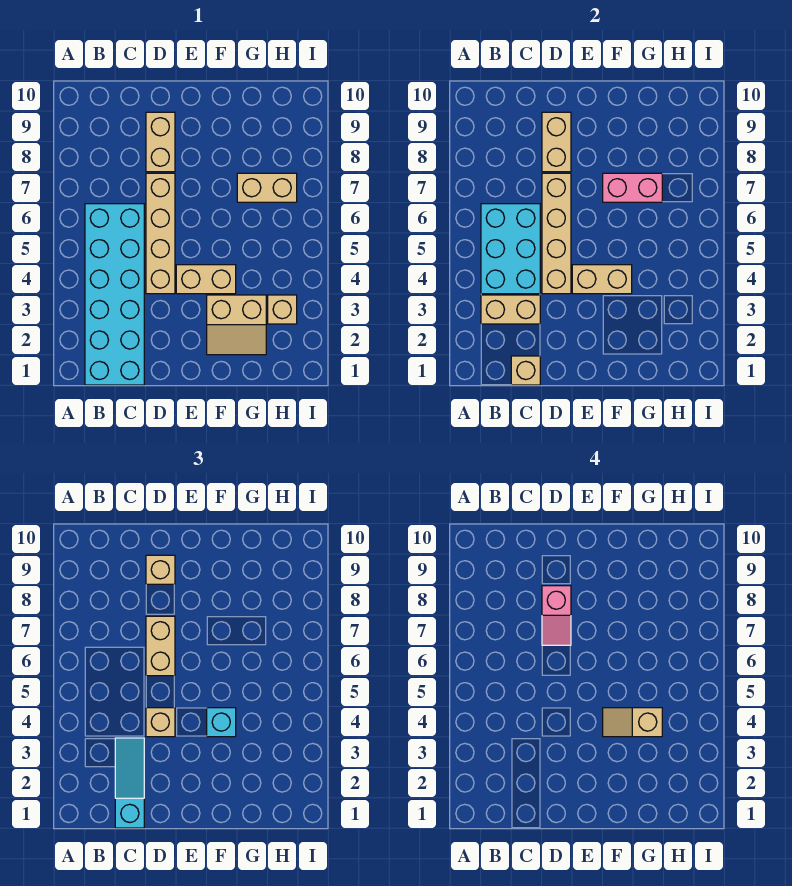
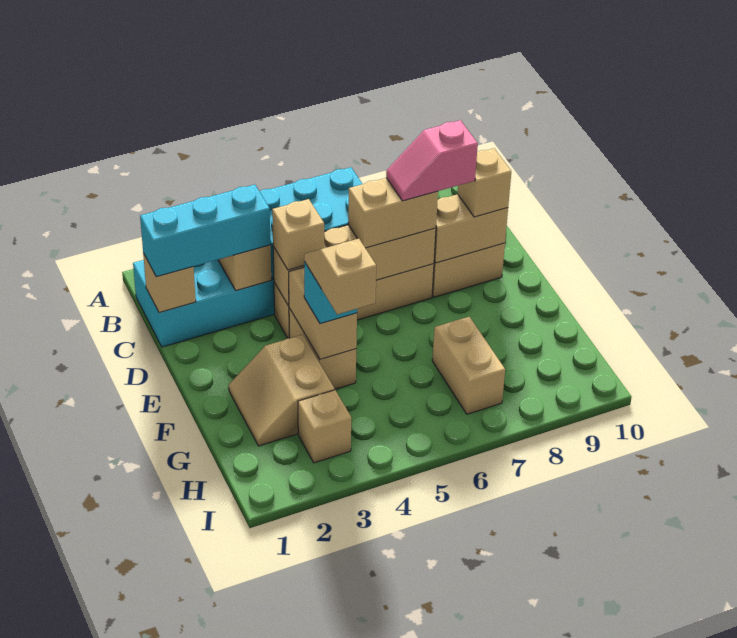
cyan 1x3 slope [115,738,144,828] -> cyan 1x3 brick [140,185,271,277]
pink 1x2 brick [603,173,662,202] -> none

